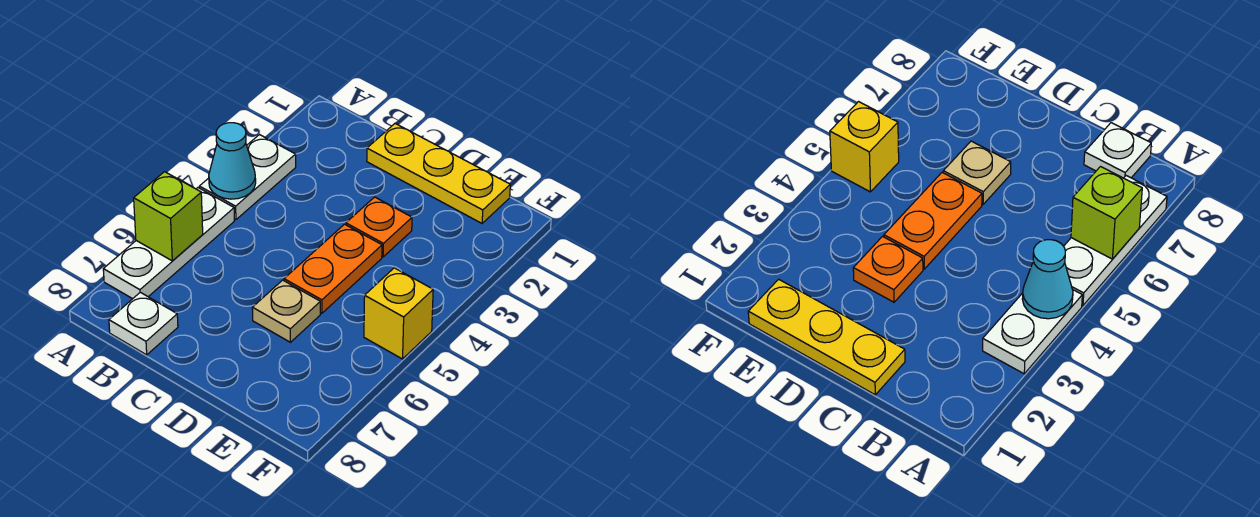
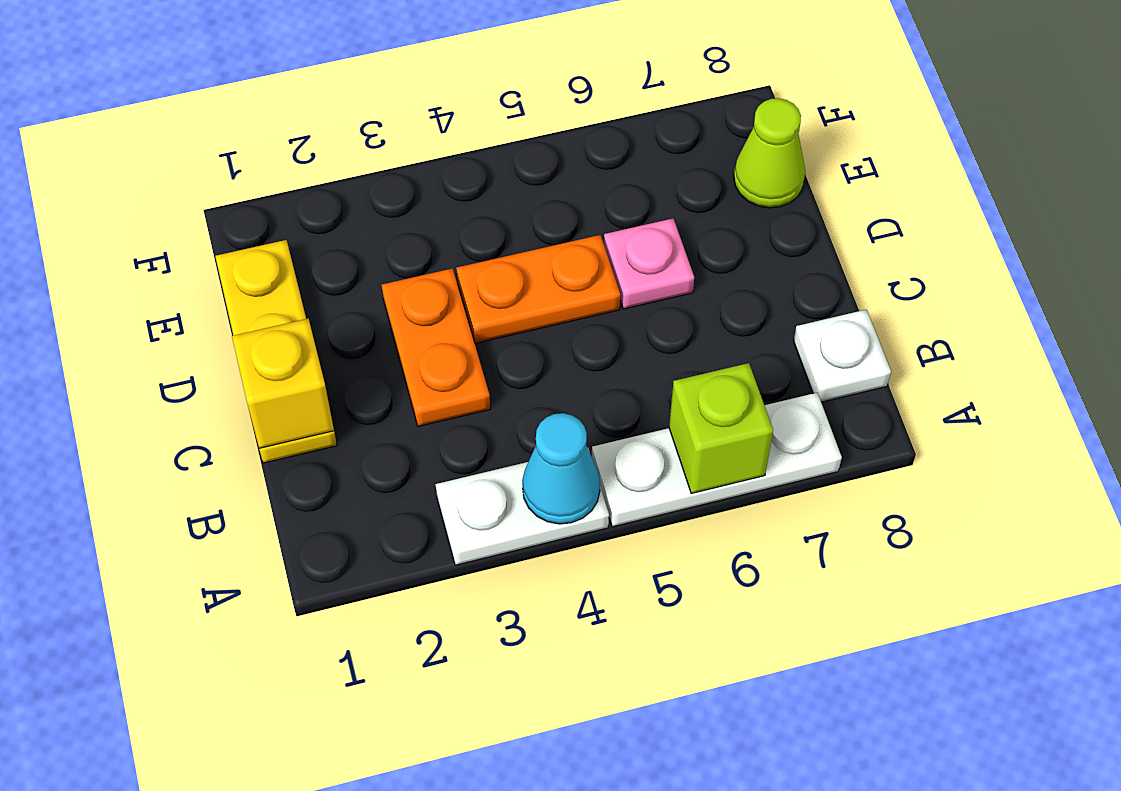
orange 1x1 plate [346,197,412,257] -> orange 1x2 plate [382,268,490,426]
tan 1x1 plate [252,280,320,342] -> pink 1x1 plate [604,219,694,309]
none -> lime 1x1 cone [734,98,805,208]
yellow 1x1 brick [364,268,433,359] -> yellow 1x1 brick moved to [232,319,334,448]

